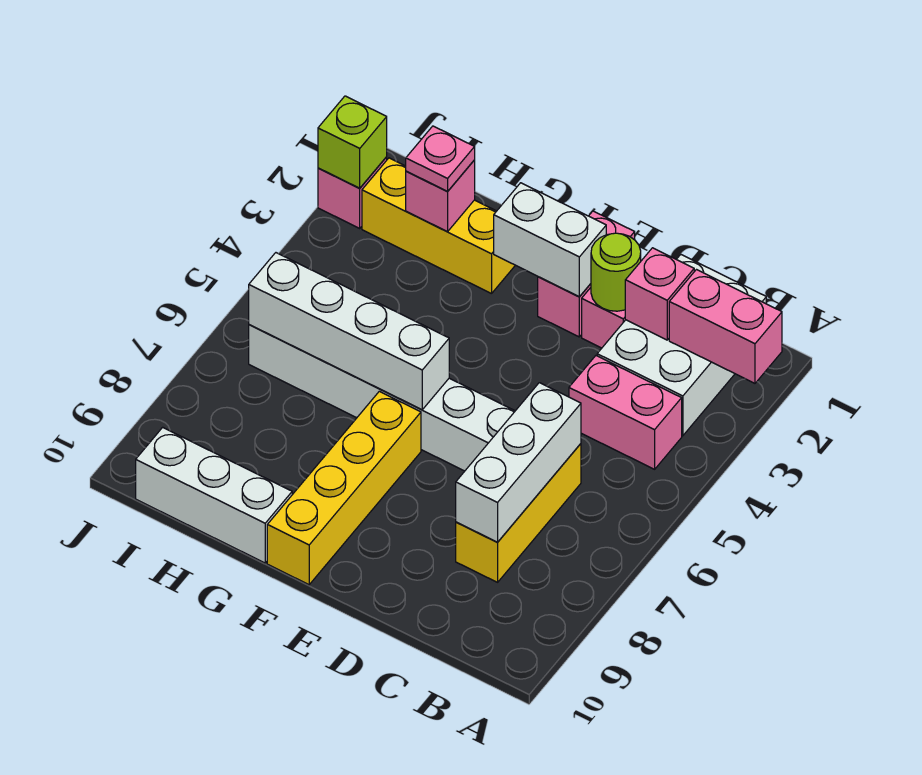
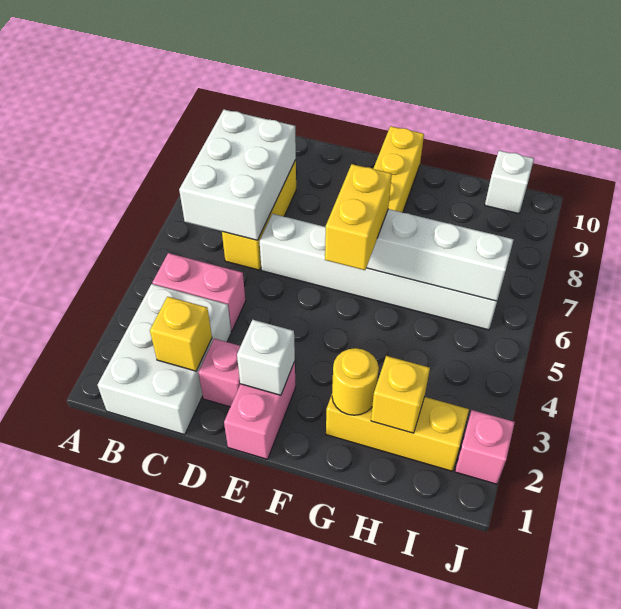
pink 1x2 brick [669,270,782,383] -> none
pink 1x1 brick [625,248,694,340] -> yellow 1x1 brick [150,297,212,371]
white 1x3 brick [456,383,581,542] -> white 2x3 brick [179,110,296,240]
lime 1x1 round brick [591,233,641,311] -> none
white 1x2 brick [494,183,606,297] -> white 1x1 brick [237,320,295,395]
none -> yellow 1x2 brick [325,164,392,270]
none -> yellow 1x1 round brick [332,348,379,415]
white 1x3 brick [136,427,292,563] -> white 1x1 brick [485,151,534,214]
pink 1x1 brick [406,160,475,232] -> yellow 1x1 brick [371,356,430,433]
pink 1x1 plate [406,126,475,192] -> none
lime 1x1 brick [318,96,387,188] -> none

